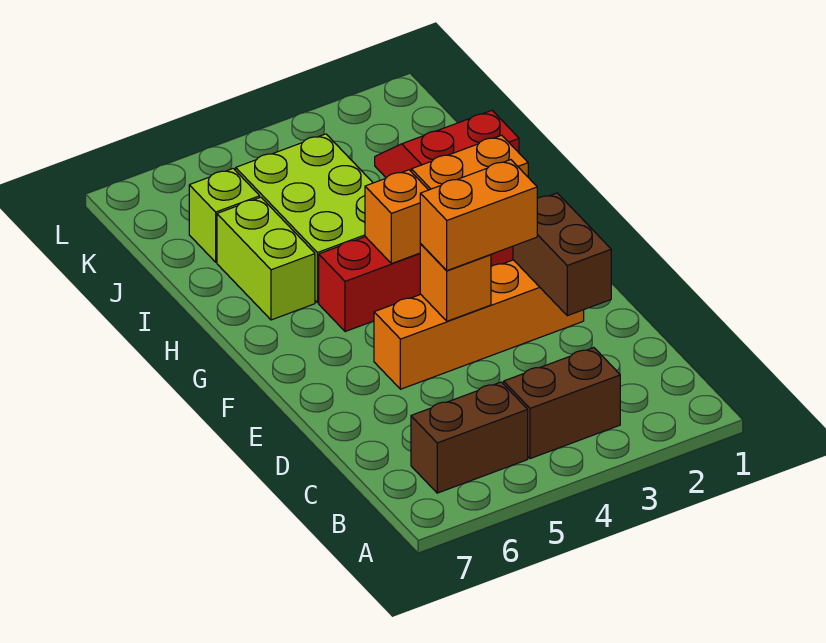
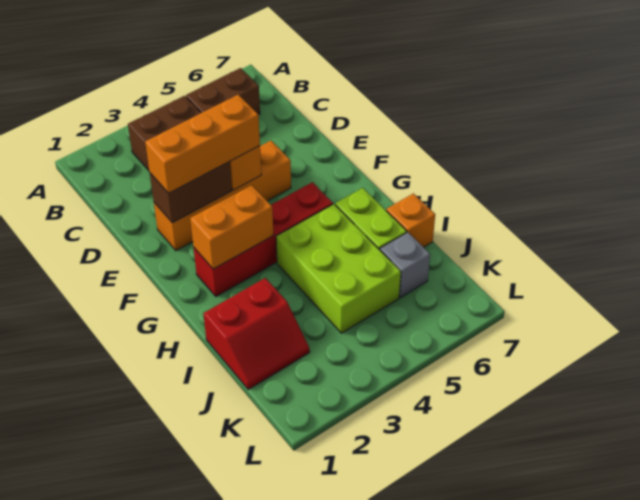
brown 1x2 brick [513,193,611,316] -> brown 1x2 brick turned to [150,162,232,223]
orange 1x2 brick [420,160,537,271] -> orange 1x3 brick [145,95,260,193]
orange 1x1 brick [365,170,428,264] -> orange 1x1 brick moved to [386,193,435,247]
lime 1x1 brick [189,168,260,262] -> grey 1x1 brick [380,232,430,298]

